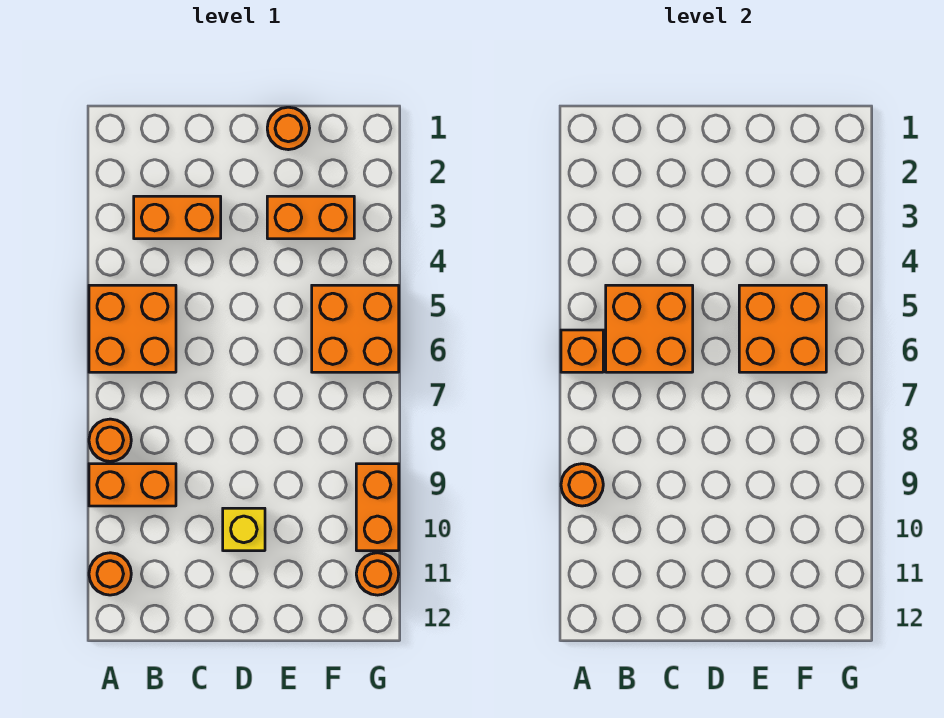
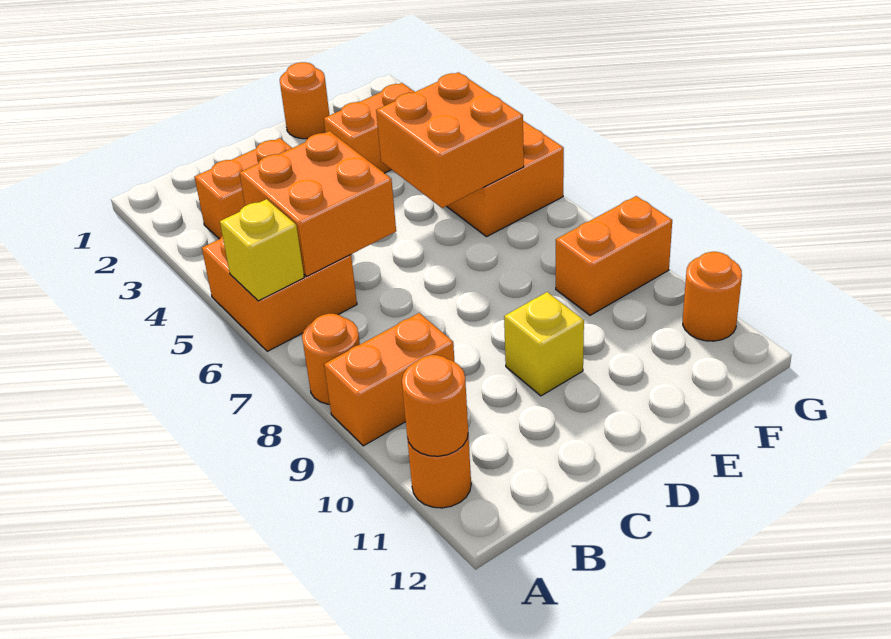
orange 1x1 brick [561,330,603,372] -> yellow 1x1 brick [220,199,304,301]
orange 1x1 round brick [561,464,603,506] -> orange 1x1 round brick moved to [402,355,468,456]
orange 1x2 brick [356,464,399,551] -> orange 1x2 brick turned to [556,196,672,315]

